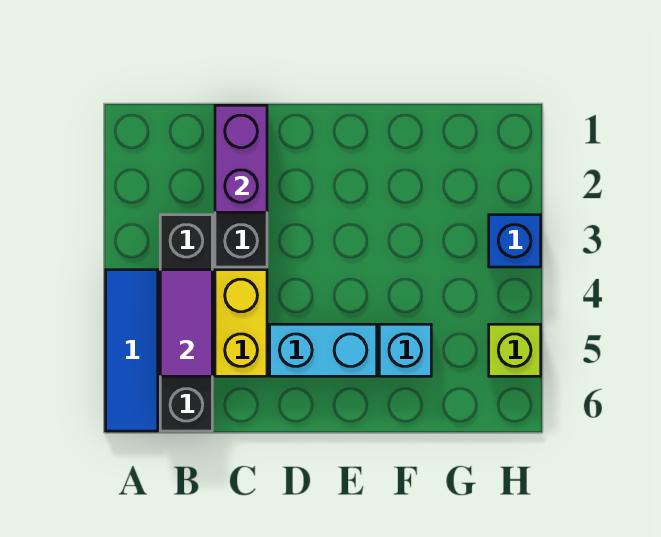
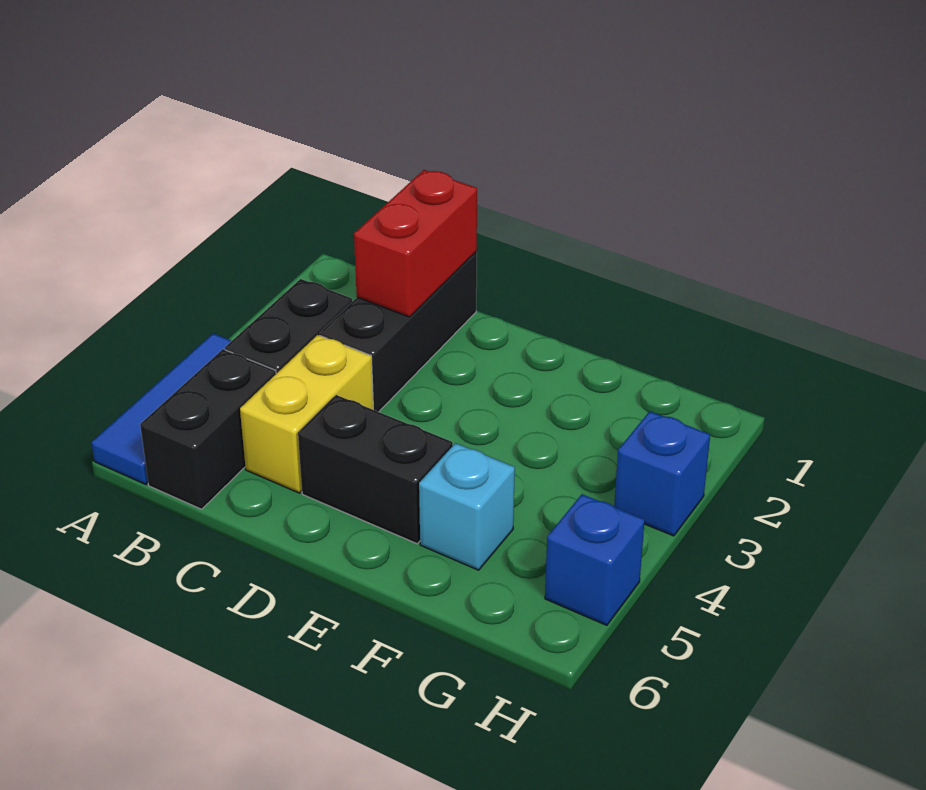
purple 1x2 tile [160,270,212,376] -> none
purple 1x2 brick [215,105,267,212] -> red 1x2 brick [354,170,477,317]
cyan 1x2 brick [270,324,377,376] -> black 1x2 brick [298,395,453,544]
lime 1x1 brick [489,324,541,376] -> blue 1x1 brick [545,494,645,625]

